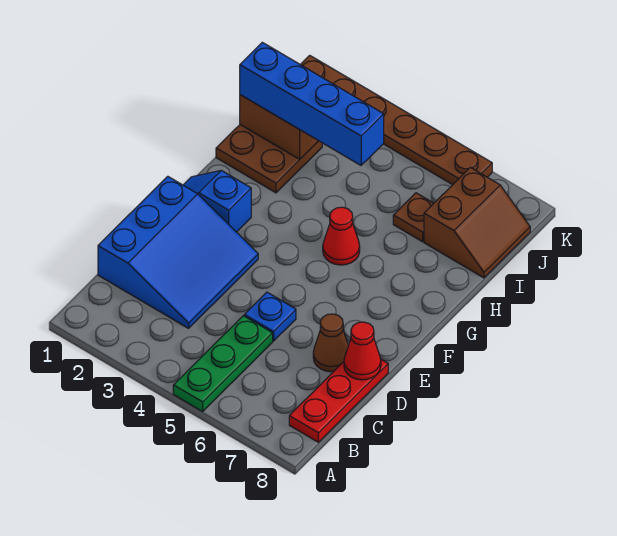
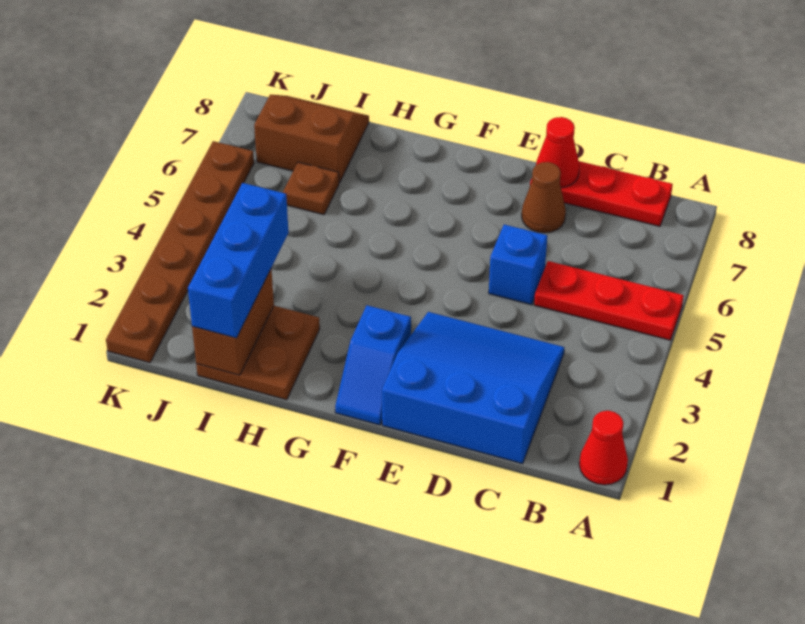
green 1x3 plate [173,316,273,411] -> red 1x3 plate [534,261,684,340]
blue 1x1 plate [244,292,296,341] -> blue 1x1 brick [489,225,547,305]
red 1x1 cone [323,207,360,265] -> red 1x1 cone moved to [579,411,628,485]
blue 1x4 brick [240,42,384,165] -> blue 1x3 brick [188,183,289,338]

